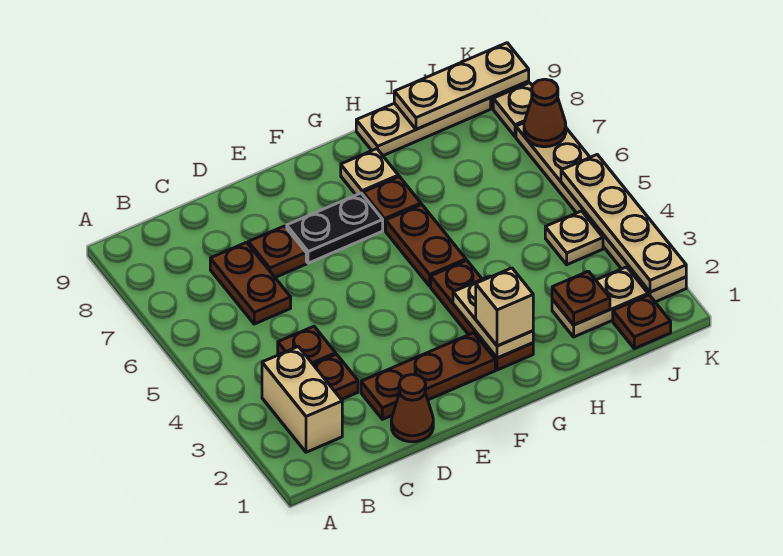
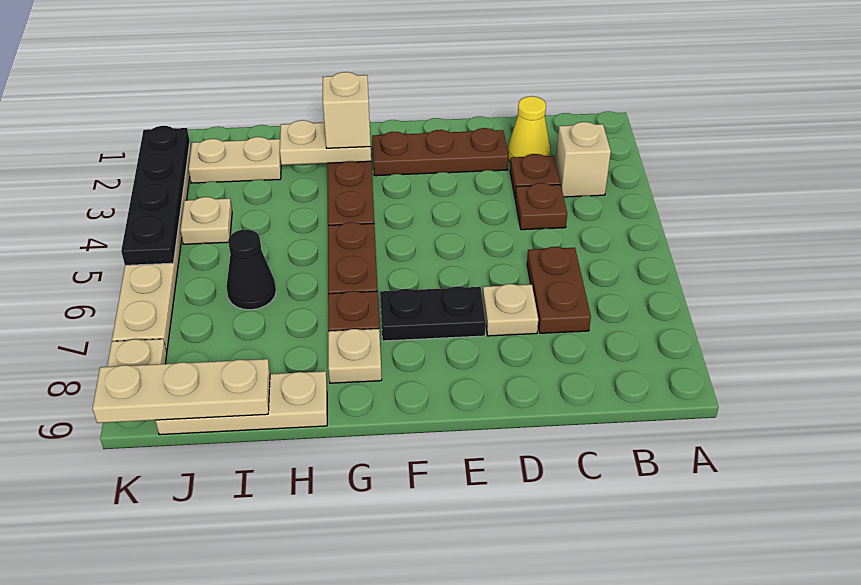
tan 1x2 brick [262,346,342,452] -> tan 1x1 brick [556,122,611,197]
none -> yellow 1x1 cone [508,96,550,162]
brown 1x1 cone [391,374,433,442] -> none
brown 1x1 plate [248,226,306,277] -> tan 1x1 plate [483,284,538,336]
tan 1x2 plate [453,276,533,358] -> tan 1x2 plate turned to [280,120,371,165]
brown 1x1 plate [552,271,610,325] -> none
none -> black 1x1 cone [227,229,276,310]
brown 1x1 plate [613,295,671,349] -> none
tan 1x4 plate [561,155,686,292] -> black 1x4 plate [121,126,190,265]
brown 1x1 cone [524,79,566,147] -> none

